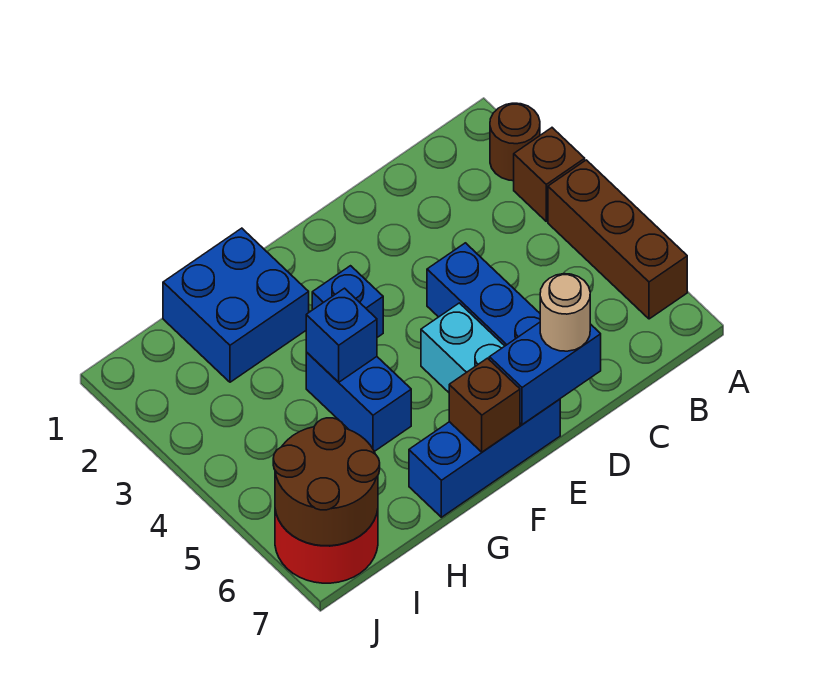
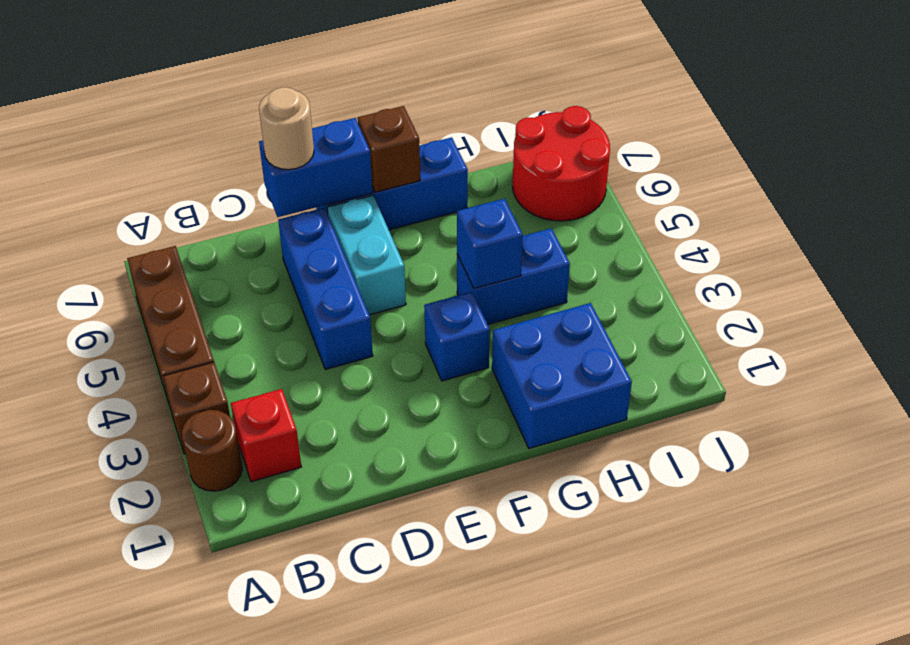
none -> red 1x1 brick [231,389,301,482]
blue 1x2 brick [306,352,411,452] -> blue 1x2 brick turned to [457,228,570,324]
brown 2x2 round brick [273,418,380,546] -> none

